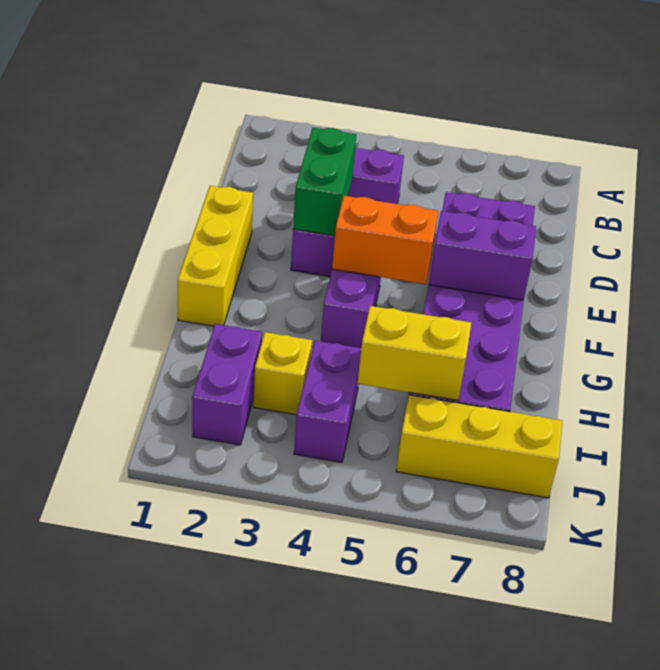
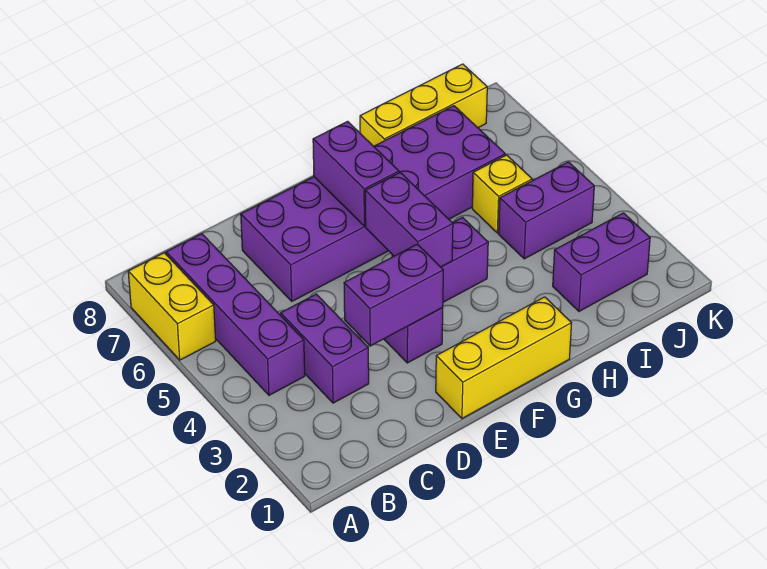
none -> purple 1x4 brick [166,234,305,395]
green 1x2 brick [293,128,356,236] -> purple 1x2 brick [344,244,443,346]
orange 1x2 brick [332,196,438,284] -> purple 1x2 brick [365,173,453,267]
yellow 1x1 brick [253,332,312,415] -> yellow 1x1 brick moved to [472,155,532,233]
yellow 1x2 brick [358,306,471,401] -> yellow 1x2 brick moved to [128,253,216,360]
yellow 1x3 brick [396,395,562,498] -> yellow 1x3 brick turned to [360,64,487,146]

